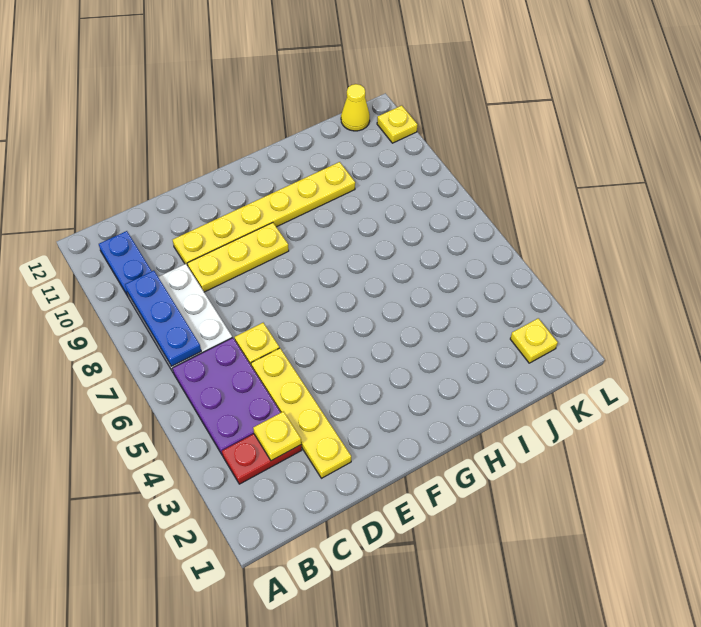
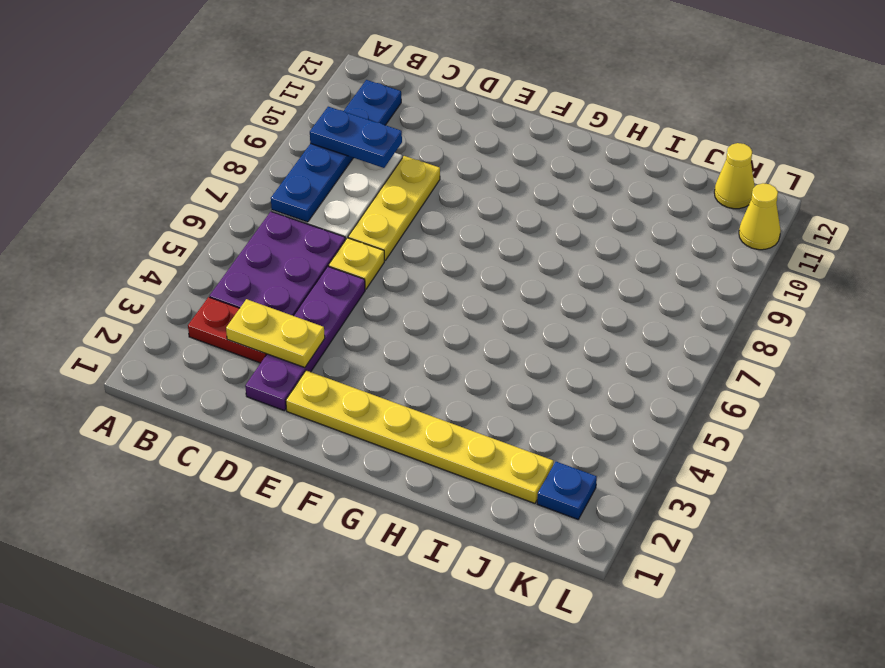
none -> blue 1x2 plate [310,107,402,168]
yellow 1x1 plate [253,412,301,461] -> yellow 1x2 plate [226,299,325,368]
yellow 1x4 plate [251,348,351,478] -> purple 1x4 plate [245,266,365,411]
yellow 1x3 plate [187,223,289,292] -> yellow 1x3 plate turned to [348,156,440,260]
yellow 1x6 plate [173,162,355,266] -> yellow 1x6 plate moved to [286,370,554,503]
yellow 1x1 plate [510,318,558,363] -> blue 1x1 plate [537,462,597,519]
yellow 1x1 plate [377,105,417,143] -> yellow 1x1 cone [739,183,781,250]

